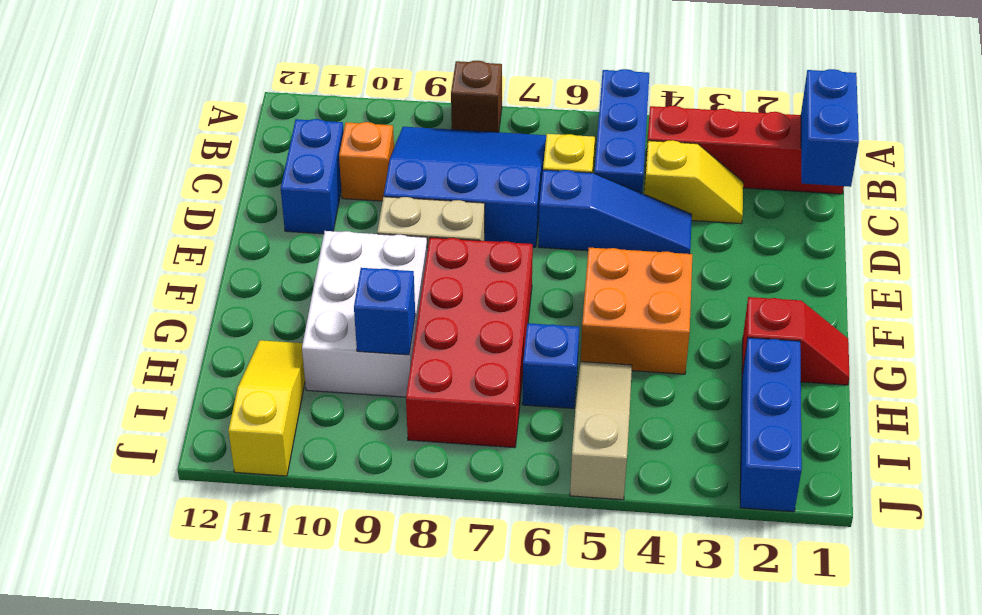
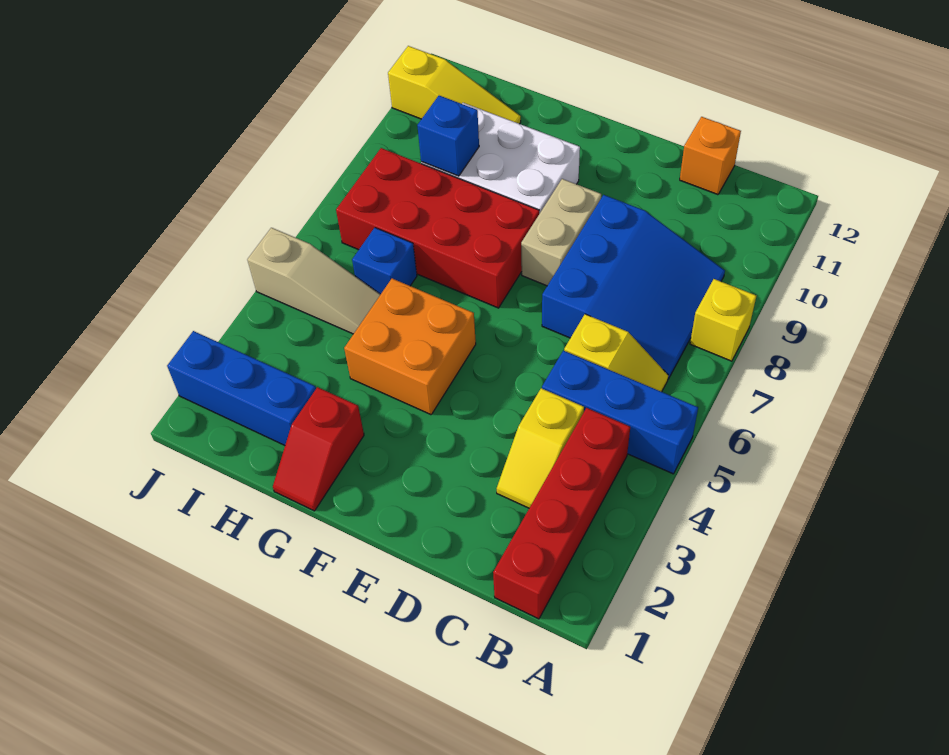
brown 1x1 brick [451,61,502,132] -> yellow 1x1 brick [690,279,756,361]
blue 1x2 brick [801,69,859,187] -> none
orange 1x1 brick [339,122,394,201] -> orange 1x1 brick moved to [680,117,741,195]
blue 1x2 brick [281,119,344,234] -> none
blue 1x3 slope [538,170,692,254] -> none

